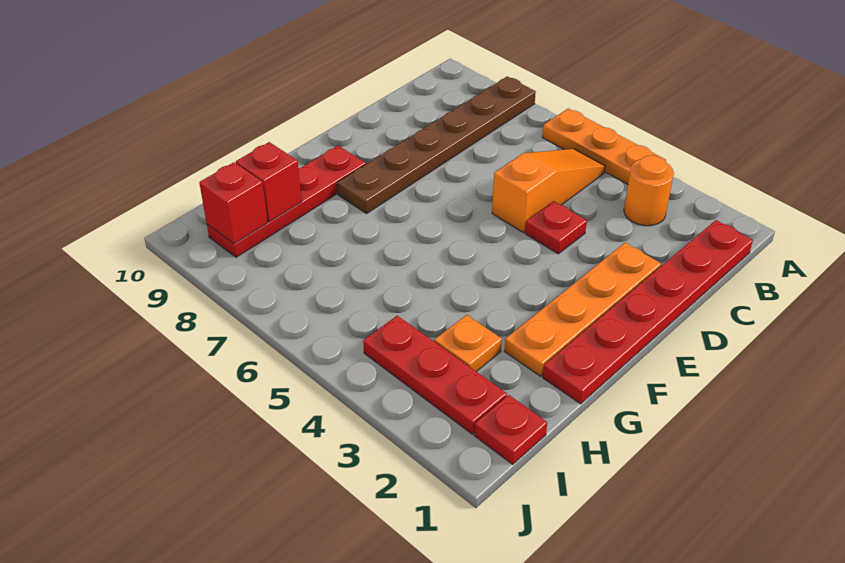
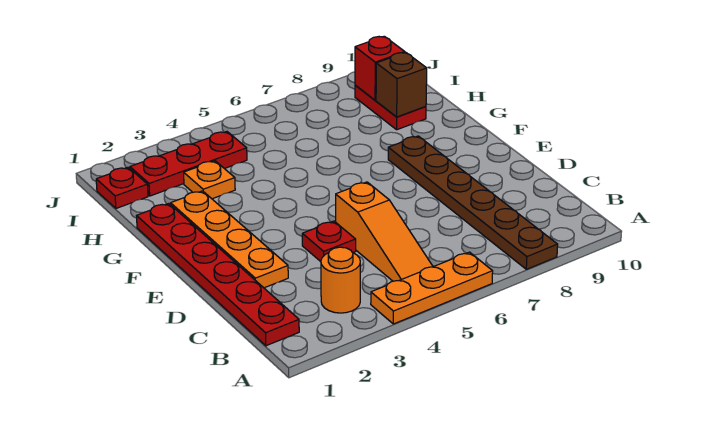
red 1x4 plate [207,146,366,257] -> red 1x2 plate [355,85,426,130]
red 1x1 brick [236,142,302,222] -> brown 1x1 brick [376,53,427,117]

